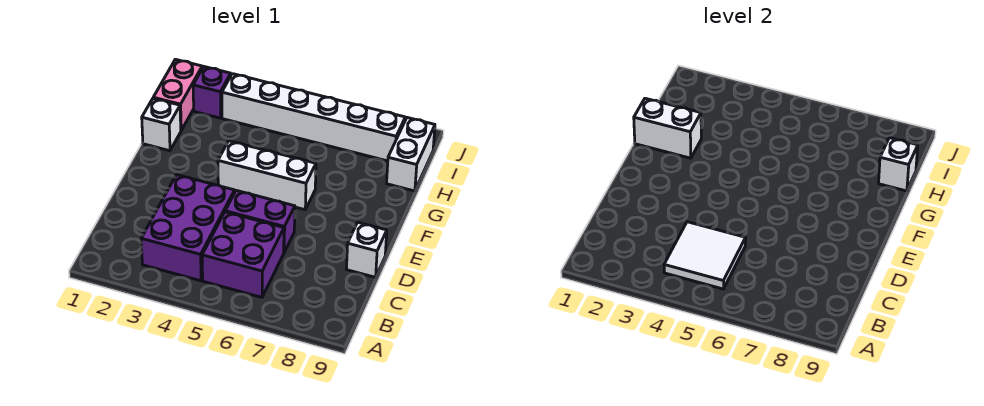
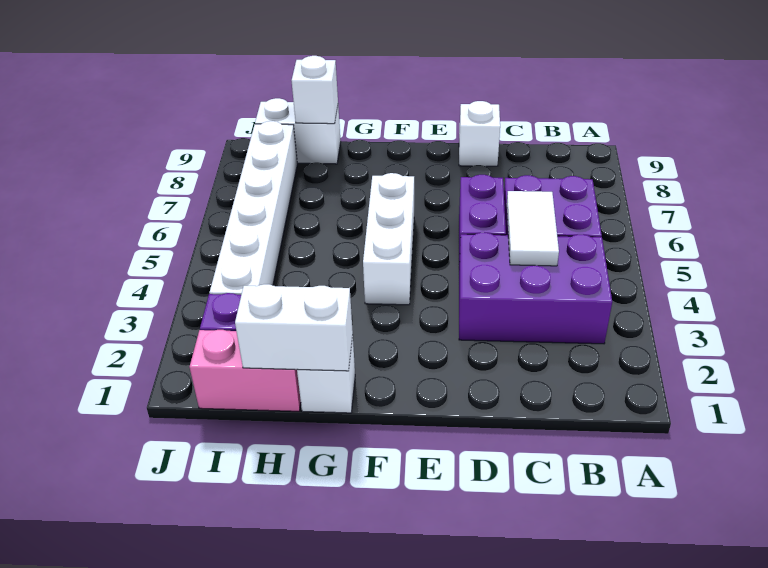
white 2x2 tile [664,222,746,289] -> white 1x2 tile [507,191,559,266]
white 1x2 brick [634,98,701,158] -> white 1x2 brick turned to [235,284,353,371]

